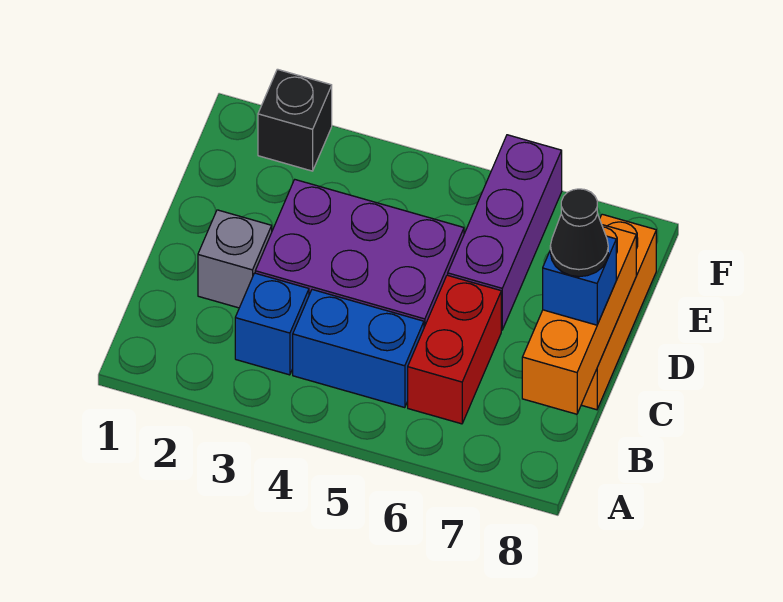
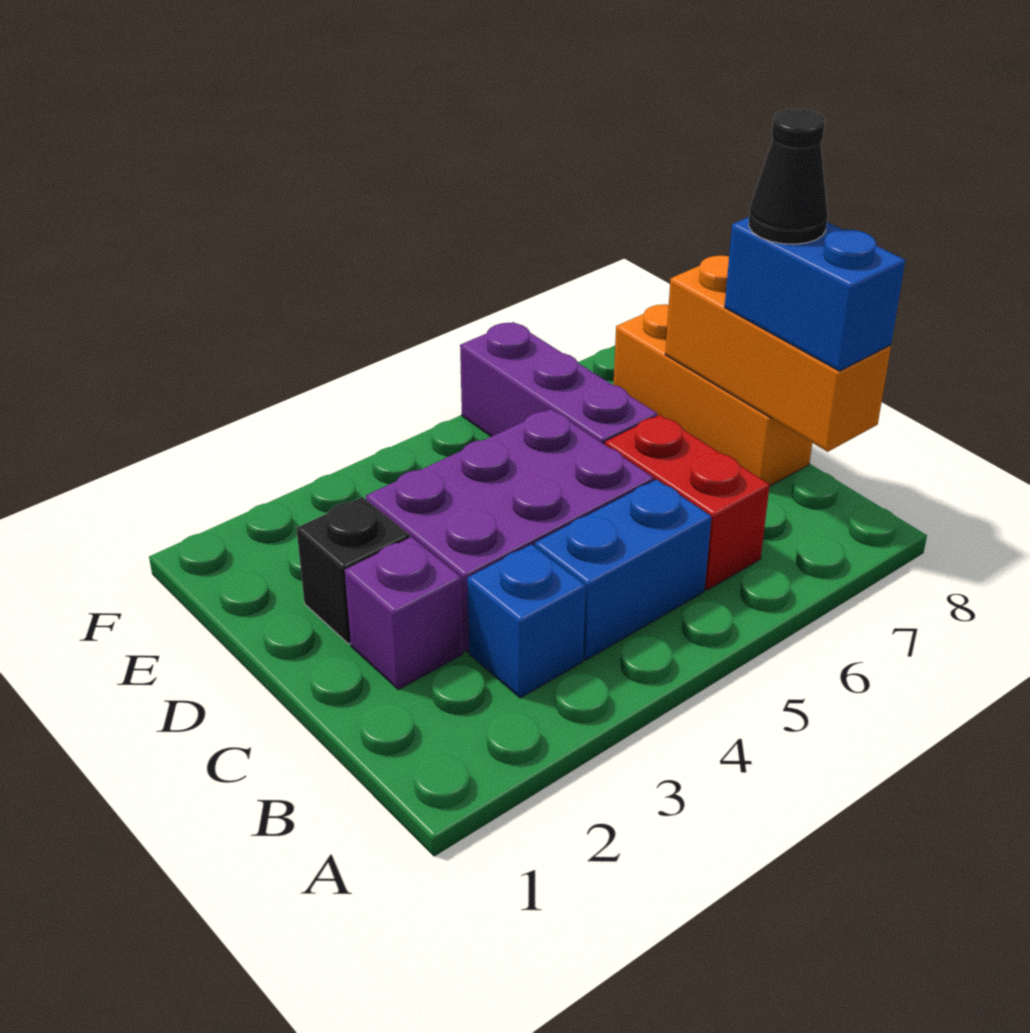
grey 1x1 brick [198,210,272,308] -> purple 1x1 brick [345,537,463,689]
blue 1x1 brick [543,236,616,325] -> blue 1x2 brick [725,217,905,371]
black 1x1 brick [258,69,332,171] -> black 1x1 brick moved to [296,497,409,644]

